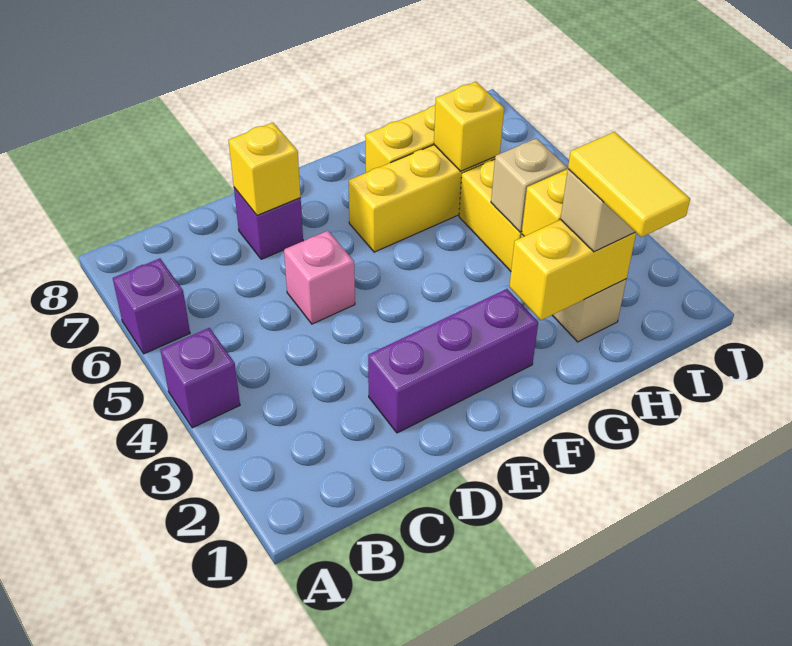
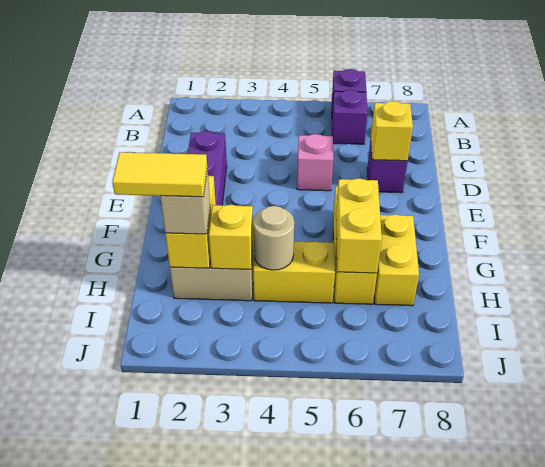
purple 1x1 brick [160,328,240,428] -> purple 1x1 brick moved to [332,90,368,144]
tan 1x1 brick [491,138,567,232] -> tan 1x1 round brick [253,206,294,270]
yellow 1x1 brick [434,82,504,171] -> yellow 1x2 brick [336,178,382,273]

